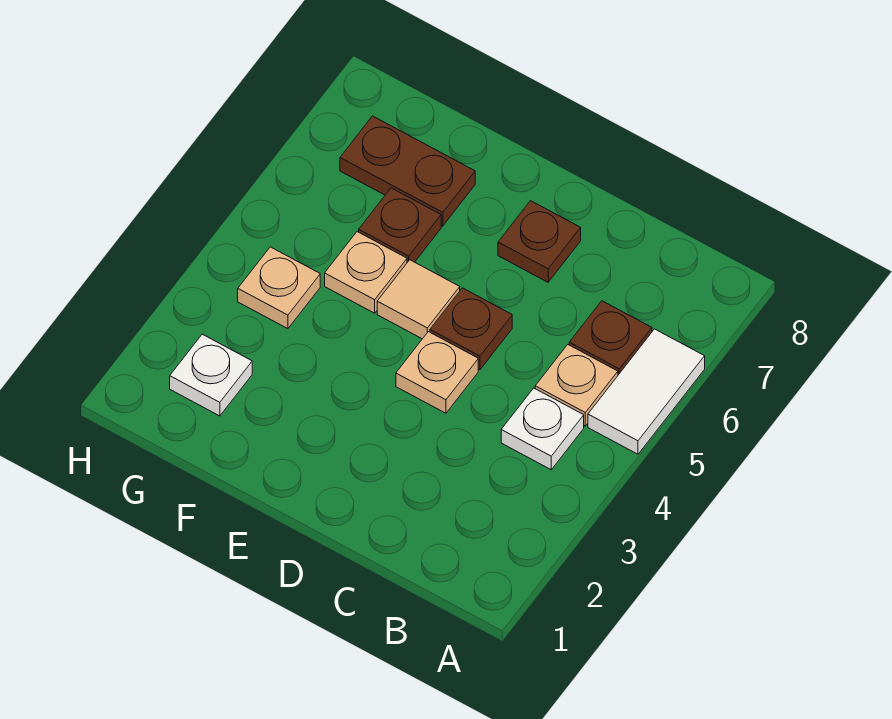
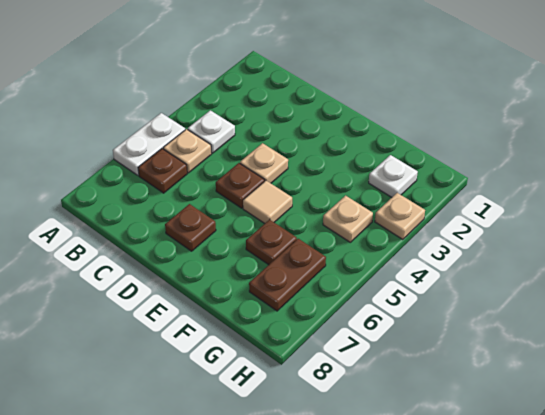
white 1x2 tile [588,329,705,454] -> white 1x2 plate [113,113,185,175]
tan 1x1 plate [325,232,407,313] -> tan 1x1 plate moved to [375,193,425,240]
brown 1x2 plate [340,116,475,226] -> brown 1x2 plate turned to [249,239,326,311]

